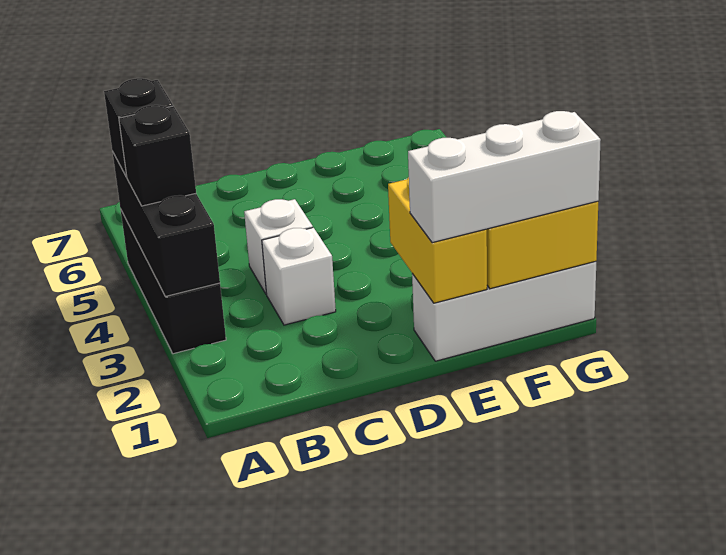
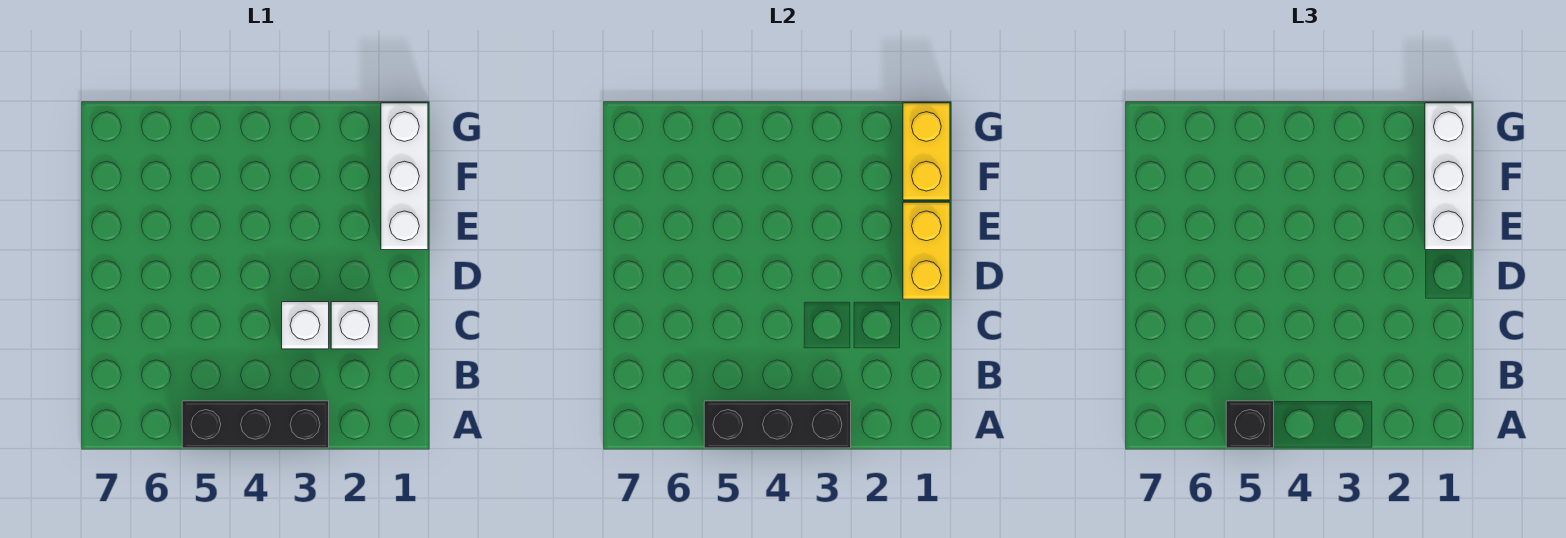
black 1x1 brick [119,105,196,206] -> none
white 1x1 brick [244,199,313,294] -> white 1x1 brick moved to [331,302,378,349]
yellow 1x2 brick [388,177,487,303] -> yellow 1x2 brick turned to [903,202,950,299]

